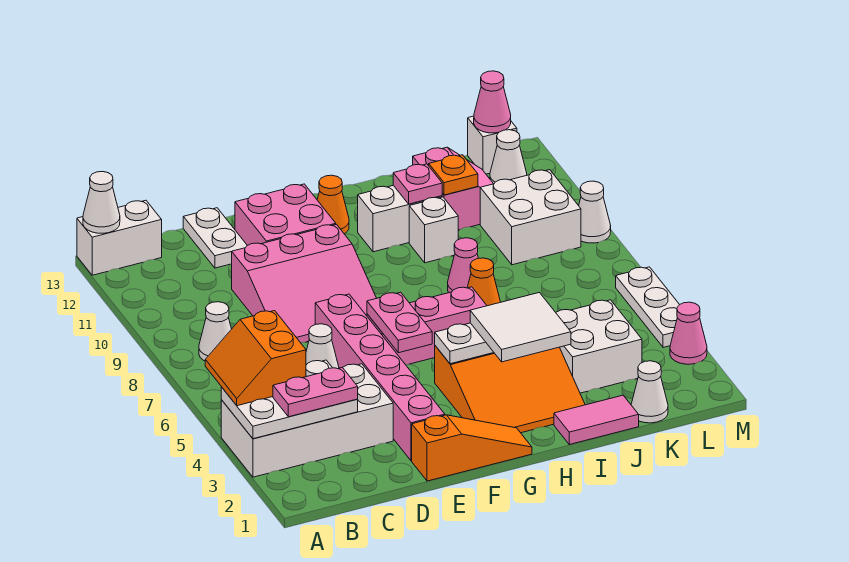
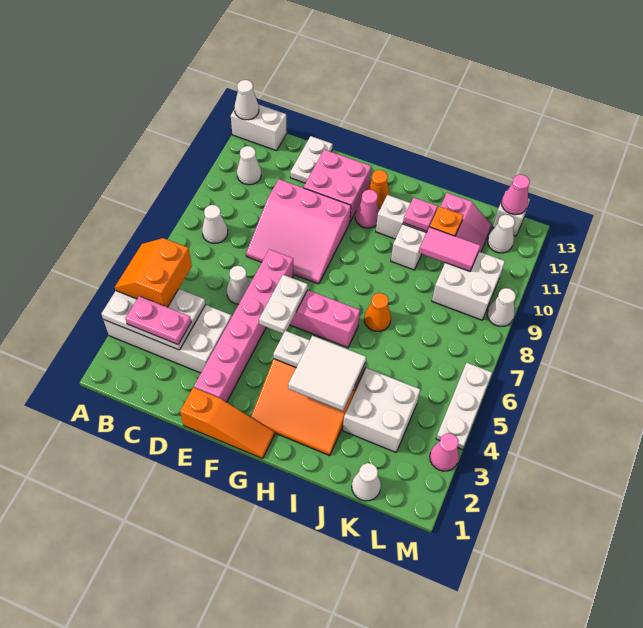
none -> white 1x1 cone [237,146,261,185]
pink 1x2 plate [367,292,432,353] -> white 1x2 plate [259,275,308,334]
pink 1x2 tile [554,395,639,445] -> pink 1x2 tile moved to [419,227,480,271]
pink 1x1 cone [448,238,478,293] -> pink 1x1 cone moved to [355,190,379,228]

